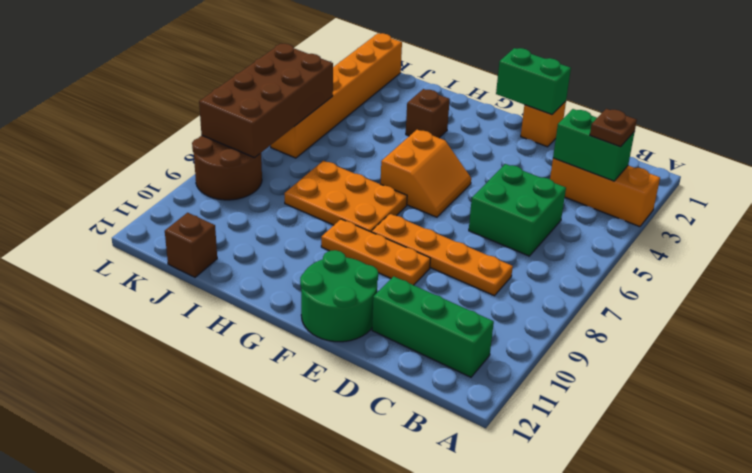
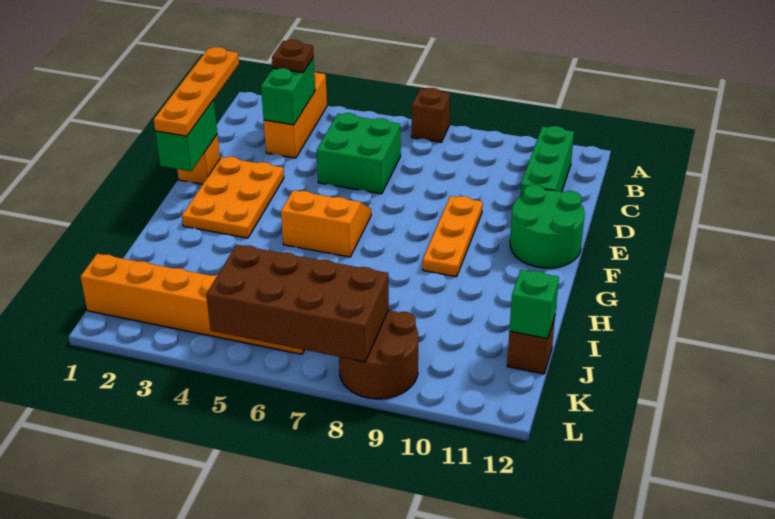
orange 1x4 plate [372,214,513,296] -> orange 1x4 plate moved to [154,47,239,136]
orange 2x3 plate [285,161,407,232] -> orange 2x3 plate moved to [182,157,284,238]
brown 1x1 brick [406,89,450,138] -> brown 1x1 brick moved to [411,88,450,142]
none -> green 1x1 brick [509,270,559,339]

